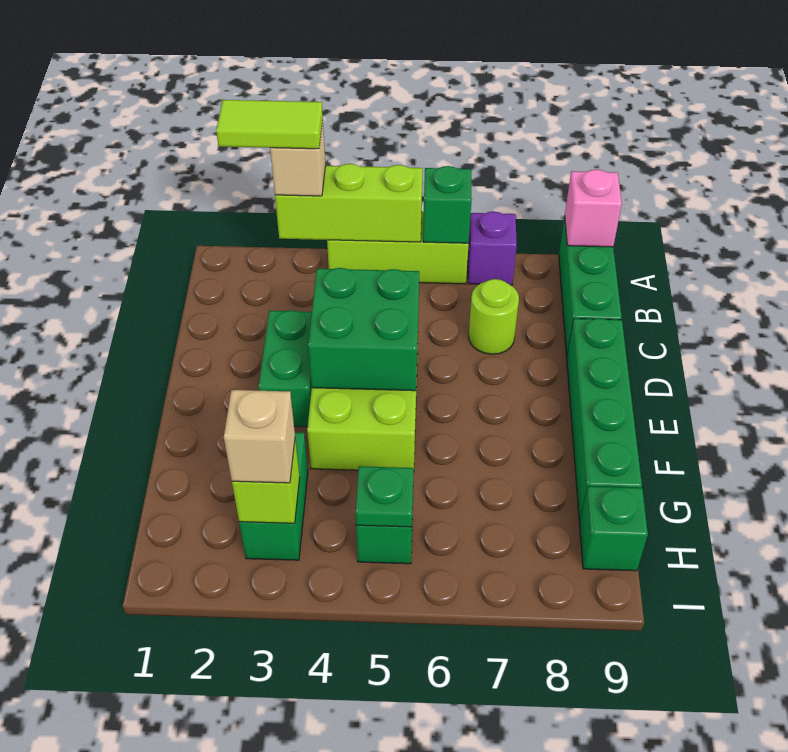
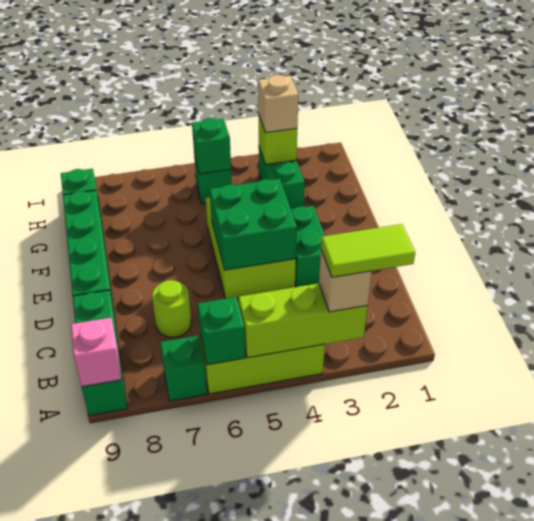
purple 1x1 brick [468,212,517,285] -> green 1x1 brick [160,336,207,401]
green 1x1 plate [356,466,414,527] -> green 1x1 brick [192,118,231,174]

